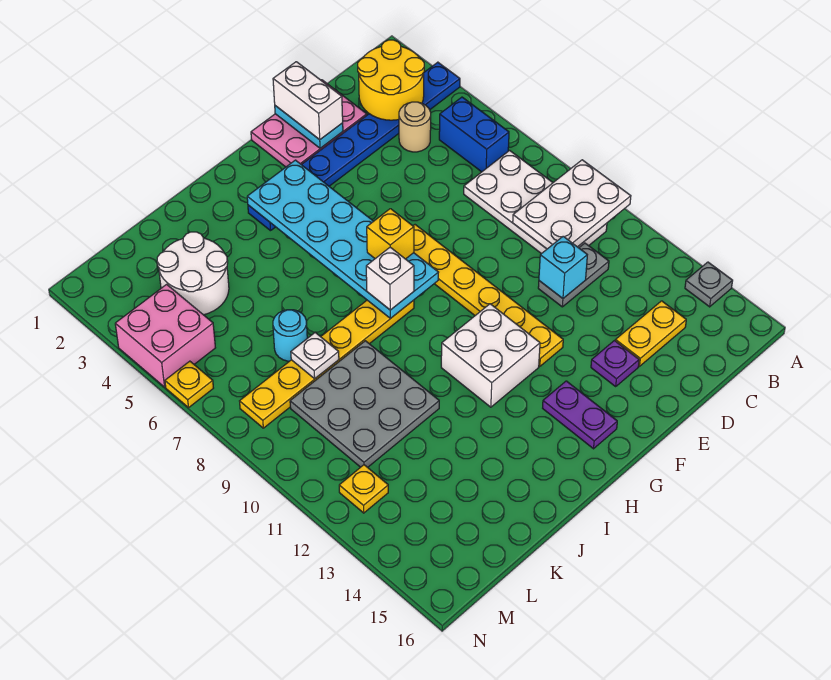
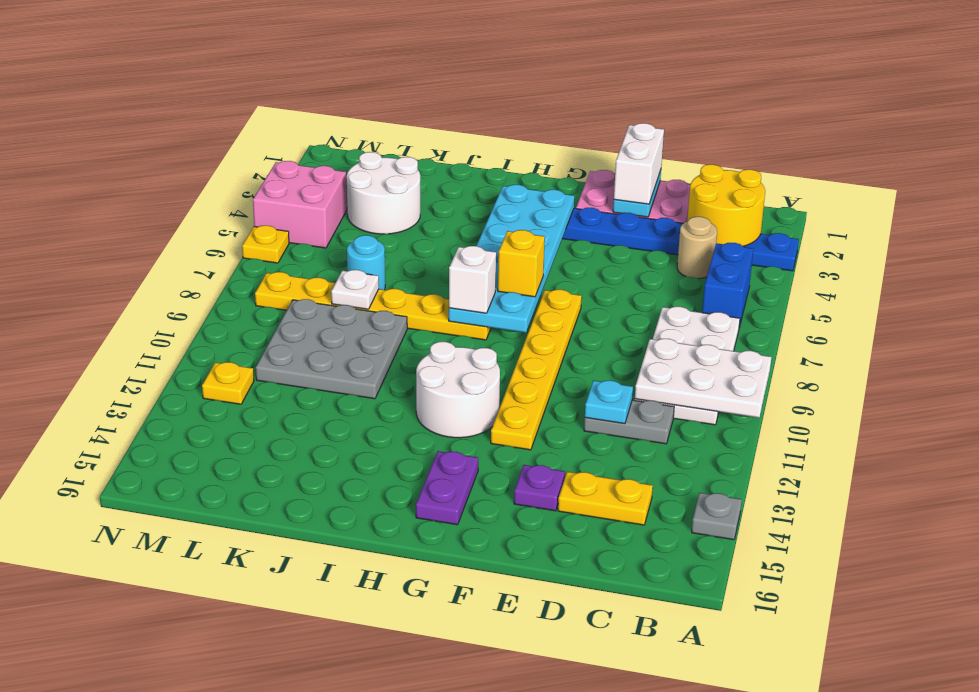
cyan 1x1 brick [539,236,587,298] -> cyan 1x1 plate [585,380,633,424]
white 2x2 brick [441,304,540,407] -> white 2x2 round brick [416,342,500,438]

